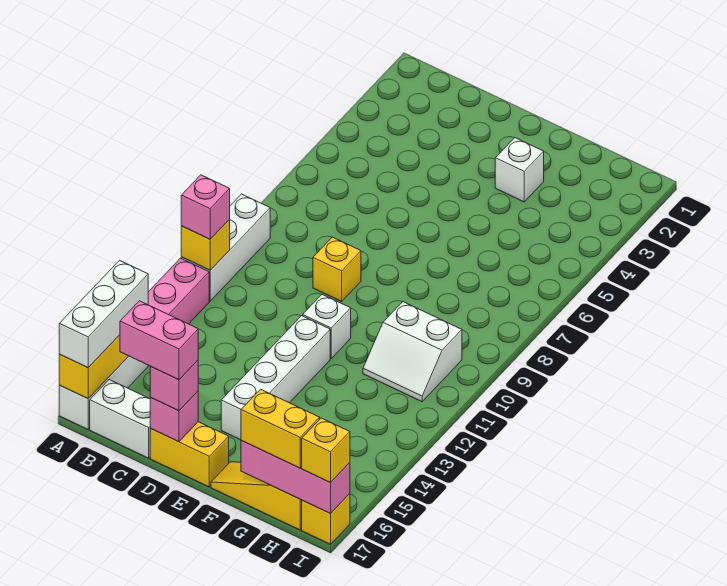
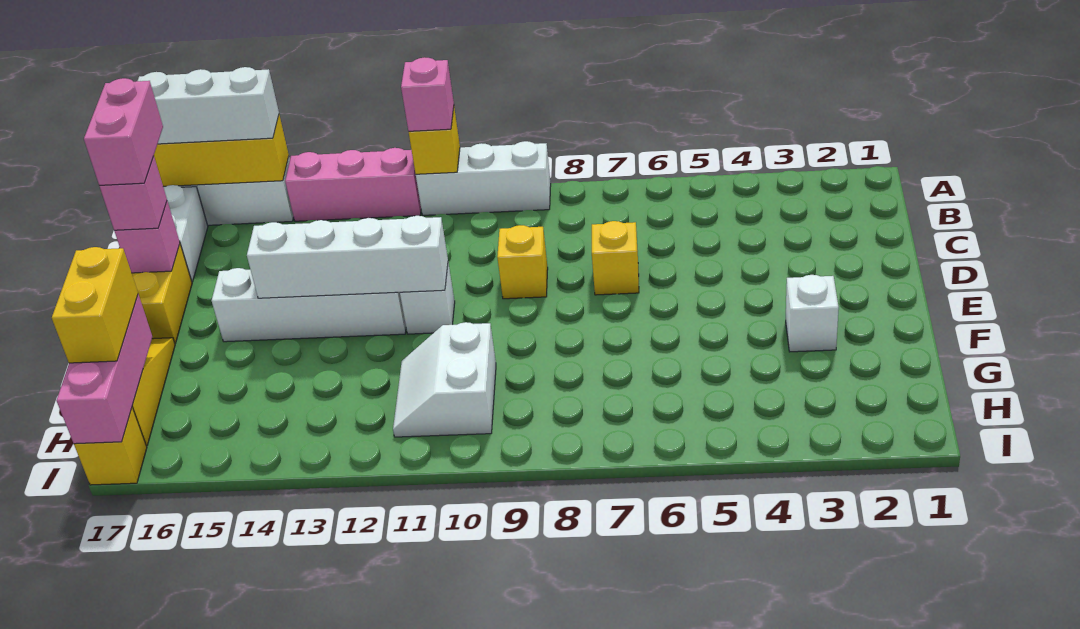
none -> white 1x4 brick [247,216,448,298]
yellow 1x1 brick [302,418,350,483] -> yellow 1x1 brick moved to [592,221,639,295]

